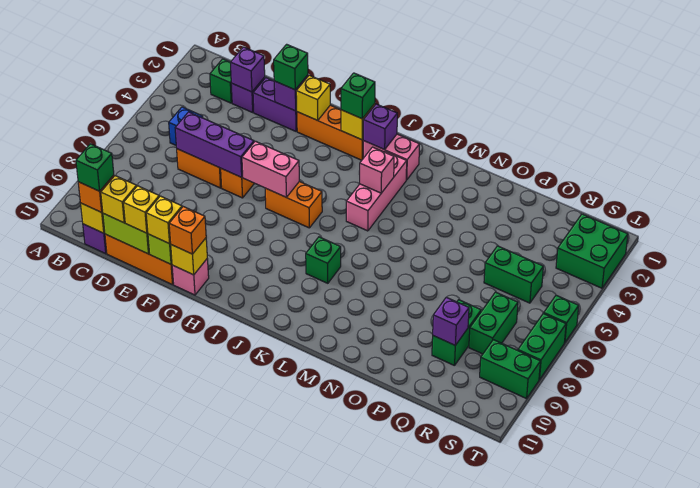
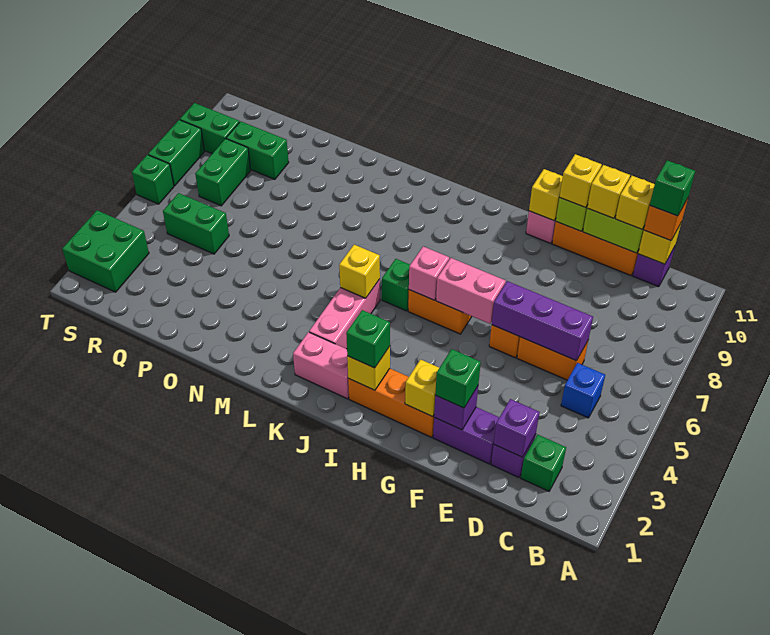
orange 1x1 brick [169,207,206,254] -> none
purple 1x1 brick [363,104,397,150] -> none
pink 1x1 brick [359,147,394,193] -> pink 1x1 brick moved to [409,246,449,300]
none -> yellow 1x1 brick [339,245,380,298]
green 1x1 brick [306,237,341,283] -> green 1x1 brick moved to [382,259,410,311]
green 1x2 brick [432,300,481,366] -> green 1x2 brick turned to [226,121,289,179]
purple 1x1 brick [433,297,469,345] -> none

